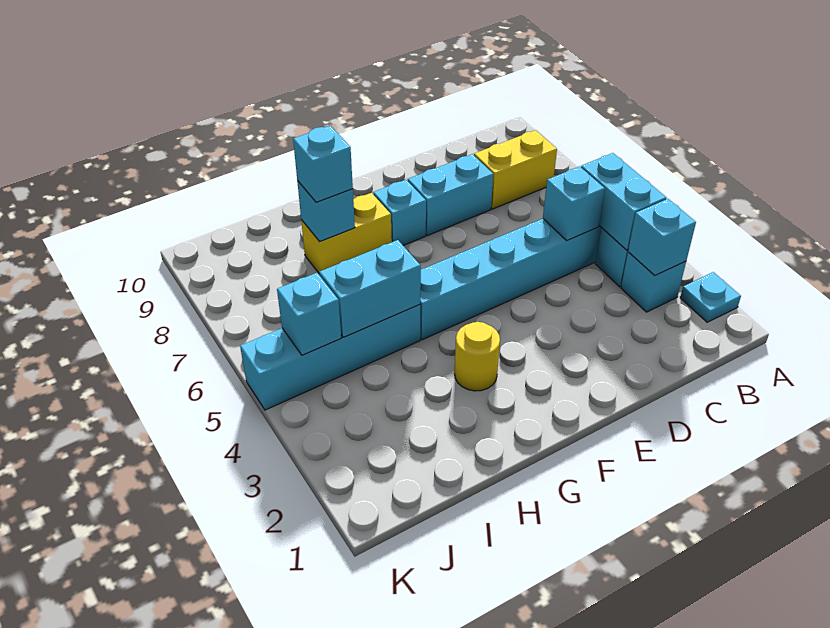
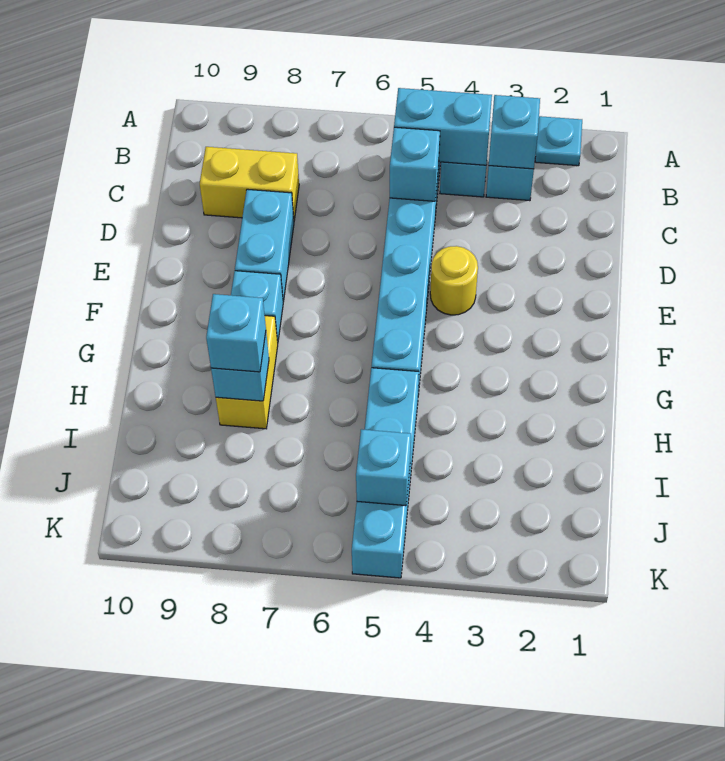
yellow 1x2 brick [474,130,557,209] -> yellow 1x2 brick turned to [200,147,299,220]
yellow 1x1 round brick [455,322,500,391] -> yellow 1x1 round brick moved to [430,246,478,315]
cyan 1x2 brick [319,240,421,337] -> none

